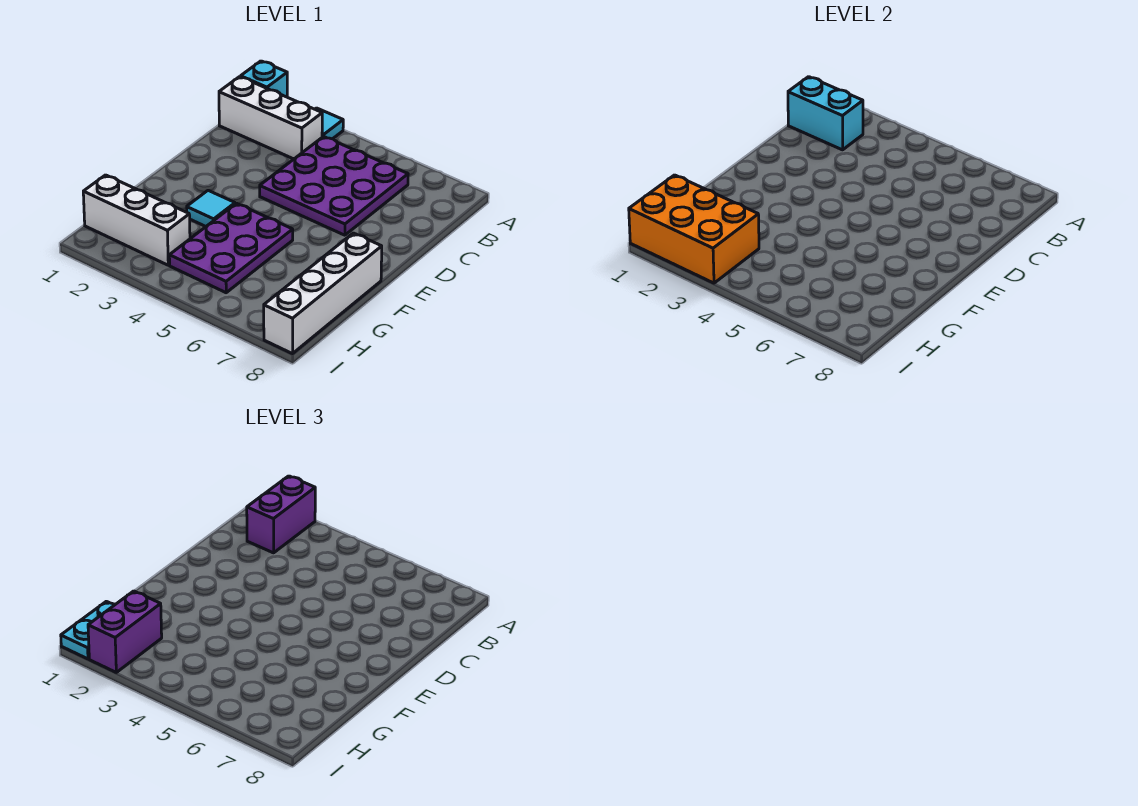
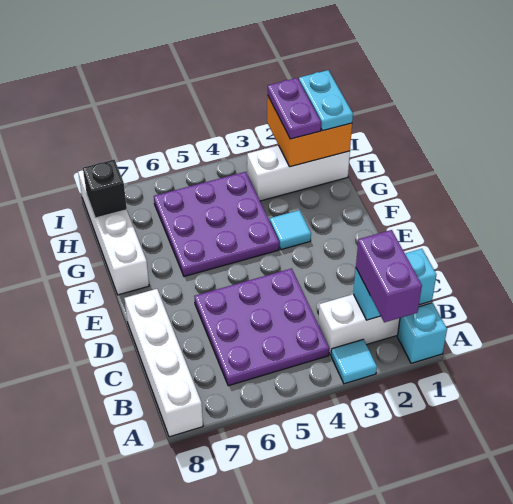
none -> white 1x4 brick [124,289,203,437]
purple 2x3 plate [169,203,293,293] -> purple 3x3 plate [154,172,279,276]
orange 2x3 brick [629,175,759,283] -> orange 2x2 brick [267,97,352,167]
purple 1x2 brick [88,591,162,672] -> purple 1x2 plate [268,78,321,139]
none -> black 1x1 brick [83,159,127,218]

